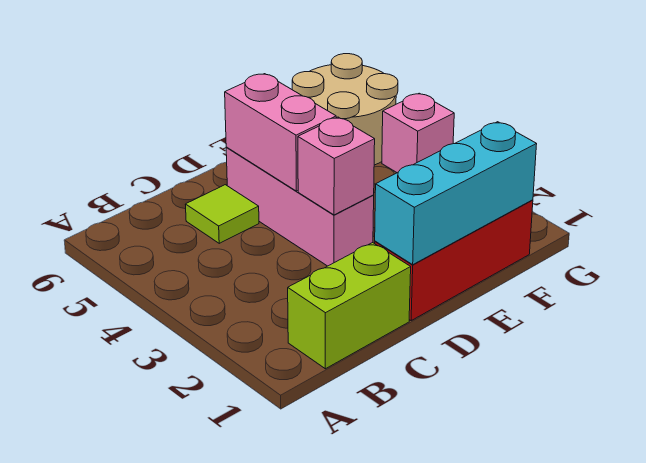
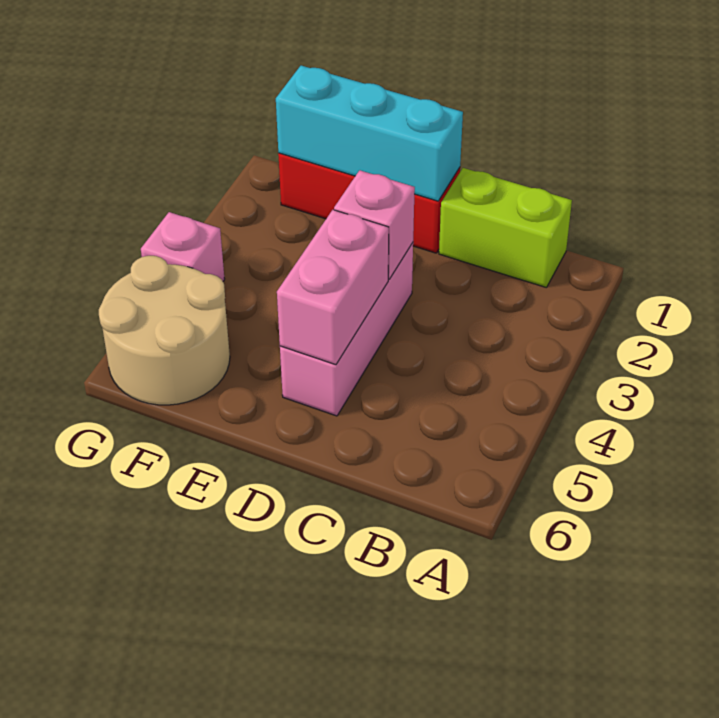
lime 1x1 tile [185,185,259,243] -> none

